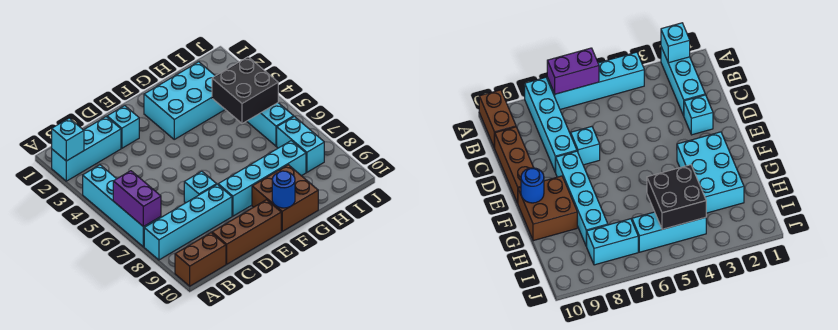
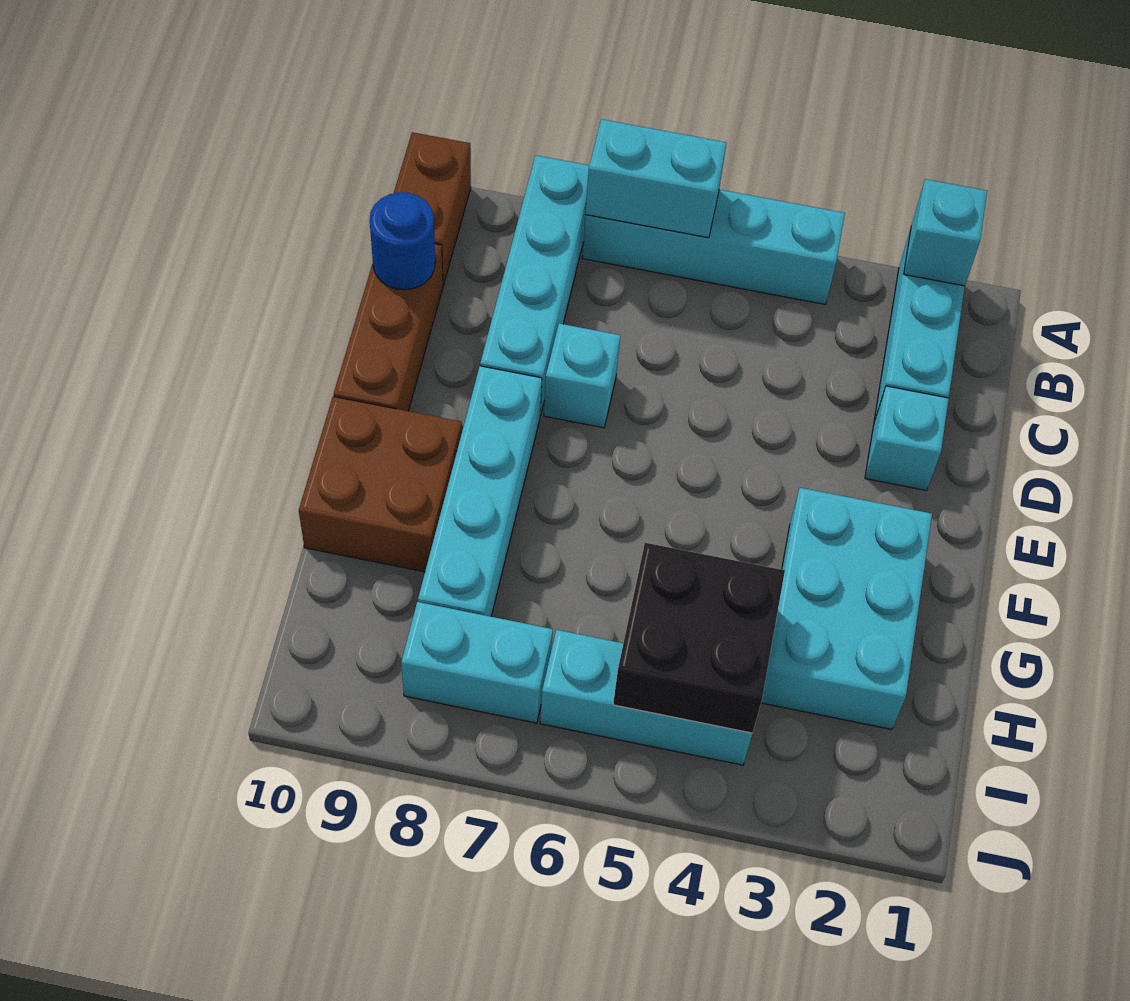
purple 1x2 brick [113,171,161,227] -> cyan 1x2 brick [585,119,726,238]
blue 1x1 round brick [272,171,295,208] -> blue 1x1 round brick moved to [370,192,435,290]

